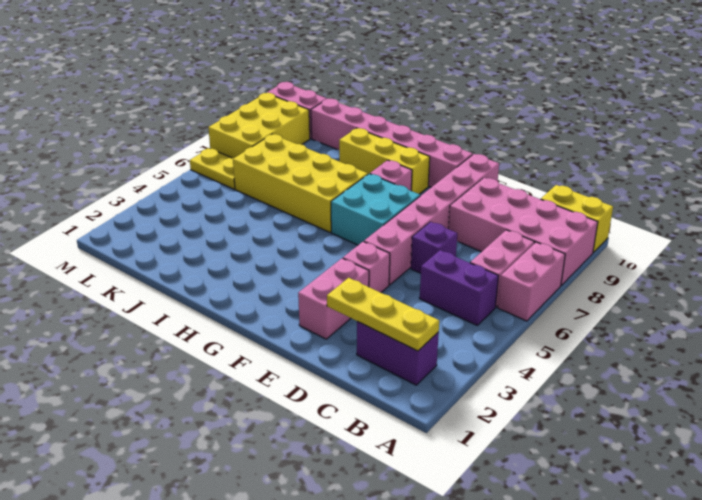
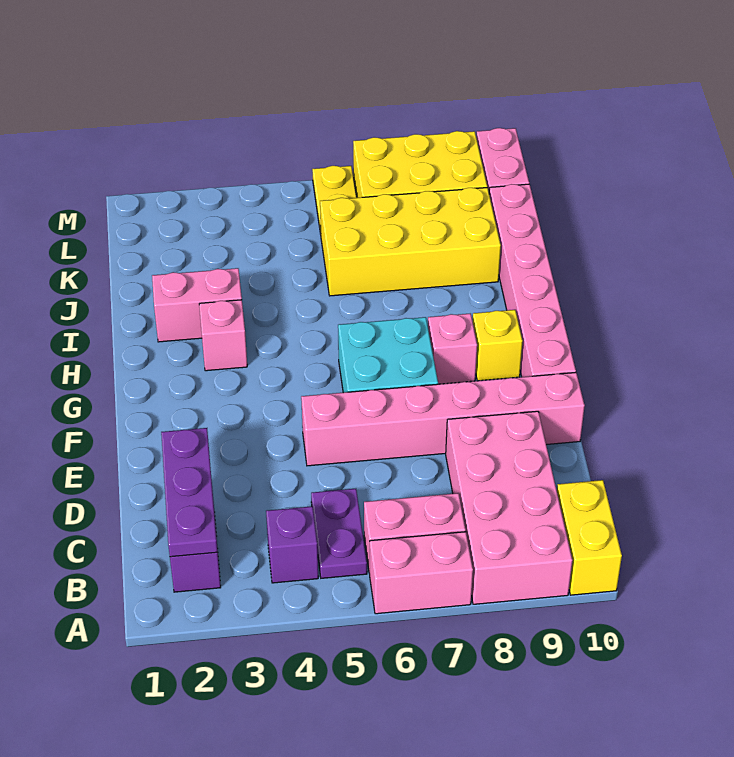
yellow 1x3 plate [327,278,439,351] -> purple 1x3 plate [161,428,218,557]
purple 1x2 brick [420,250,498,325] -> purple 1x2 plate [311,489,367,578]
purple 1x1 brick [411,222,457,273] -> purple 1x1 brick moved to [266,506,318,583]
pink 1x2 brick [298,258,369,339] -> pink 1x2 brick moved to [152,268,242,342]
pink 1x1 brick [343,242,390,293] -> pink 1x1 brick moved to [199,300,247,371]
yellow 1x3 brick [339,128,430,194] -> yellow 1x1 brick [472,310,523,381]
yellow 2x4 brick [233,134,368,232] -> yellow 2x4 brick turned to [320,188,501,296]

